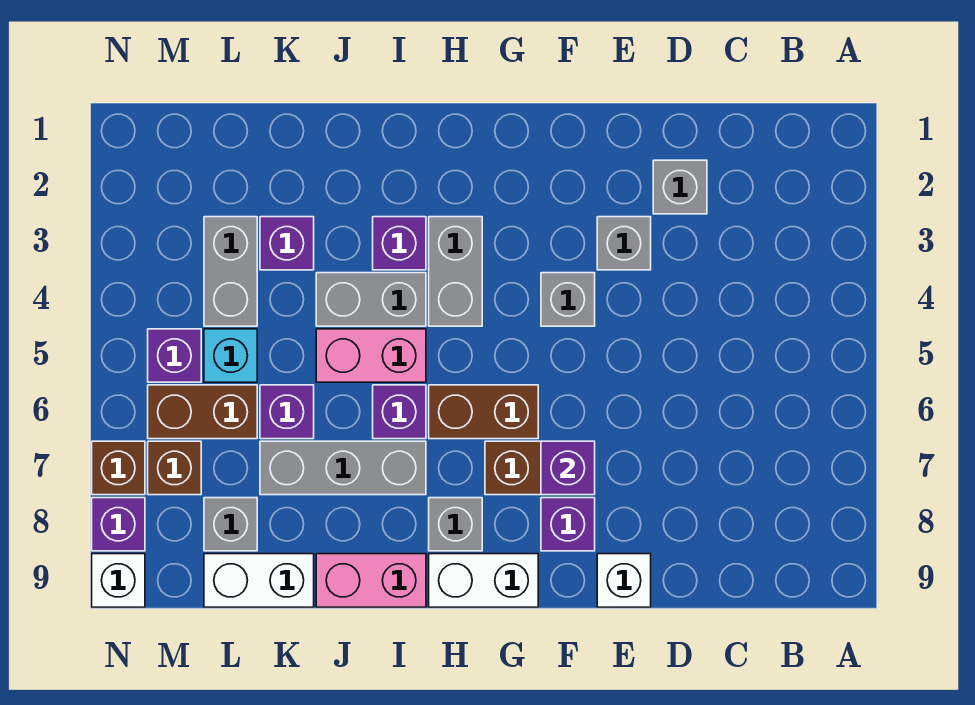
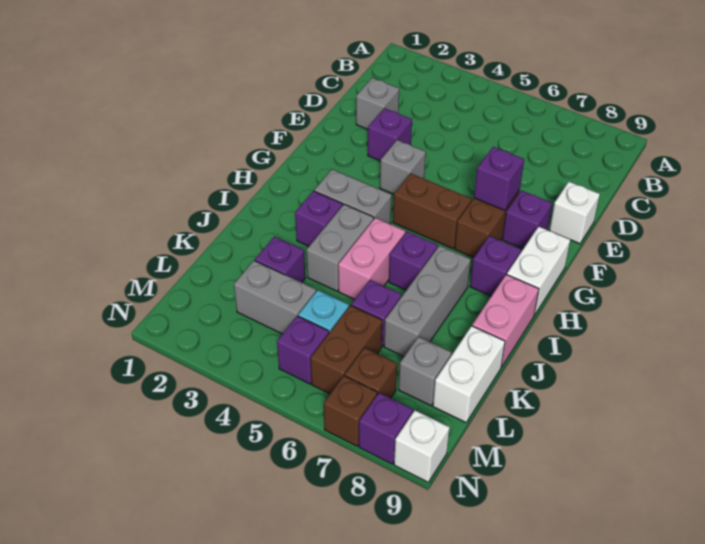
grey 1x1 brick [597,217,651,270] -> purple 1x1 brick [368,108,412,161]
brown 1x2 brick [429,385,538,439] -> brown 1x2 brick turned to [393,173,472,249]
grey 1x1 brick [429,498,482,551] -> purple 1x1 brick [470,236,521,296]

